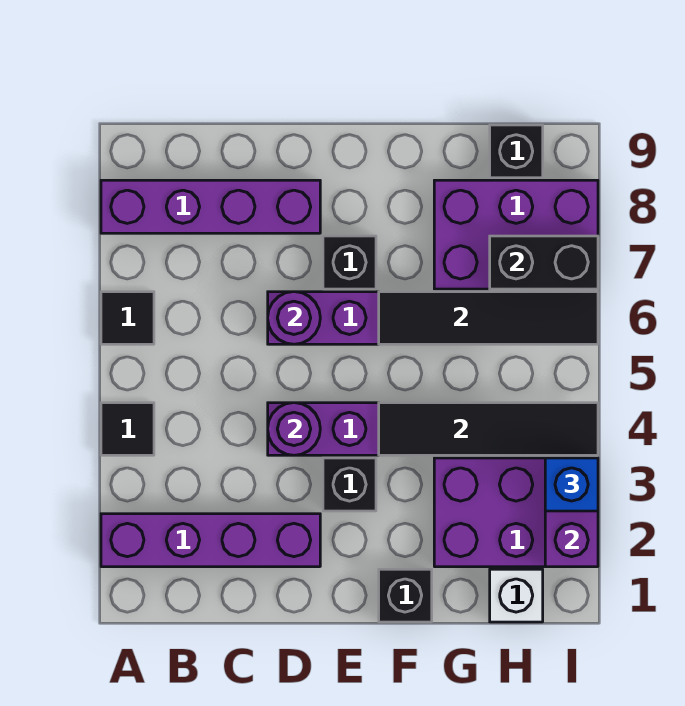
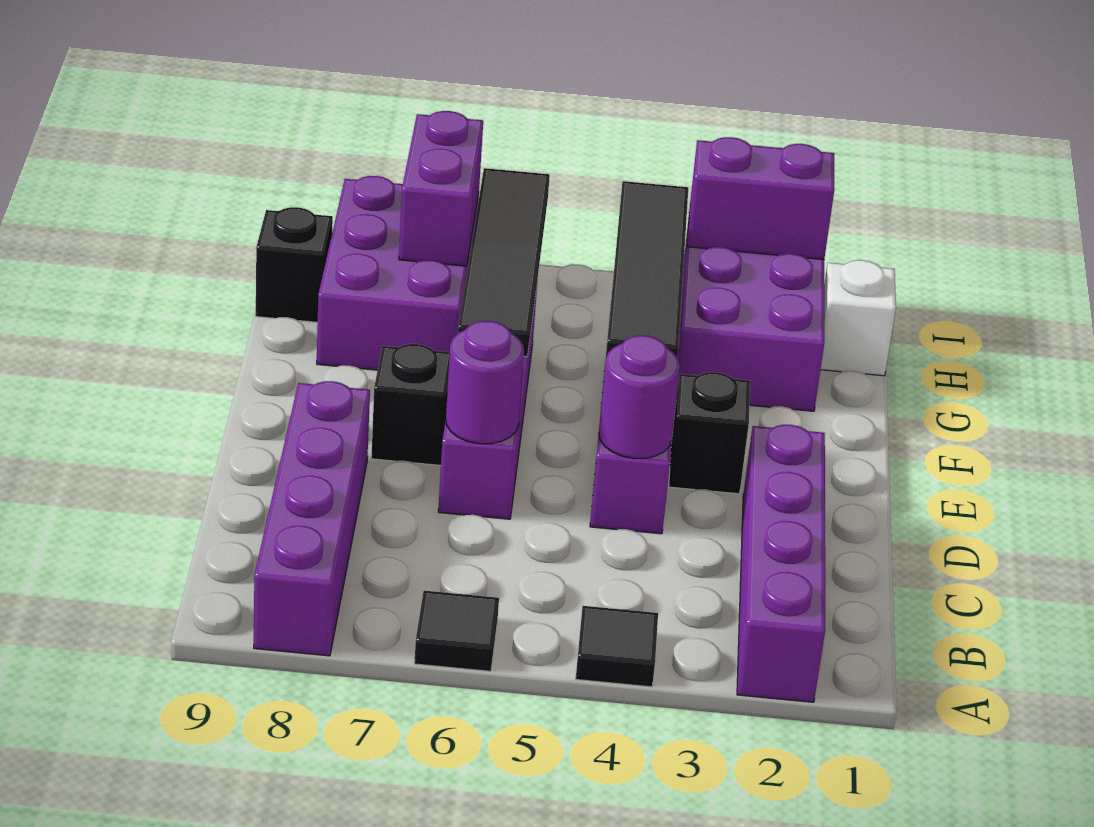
black 1x1 brick [379,569,432,622] -> none
black 1x2 brick [490,236,598,289] -> purple 1x2 brick [399,111,483,266]
blue 1x1 brick [545,458,598,511] -> none

